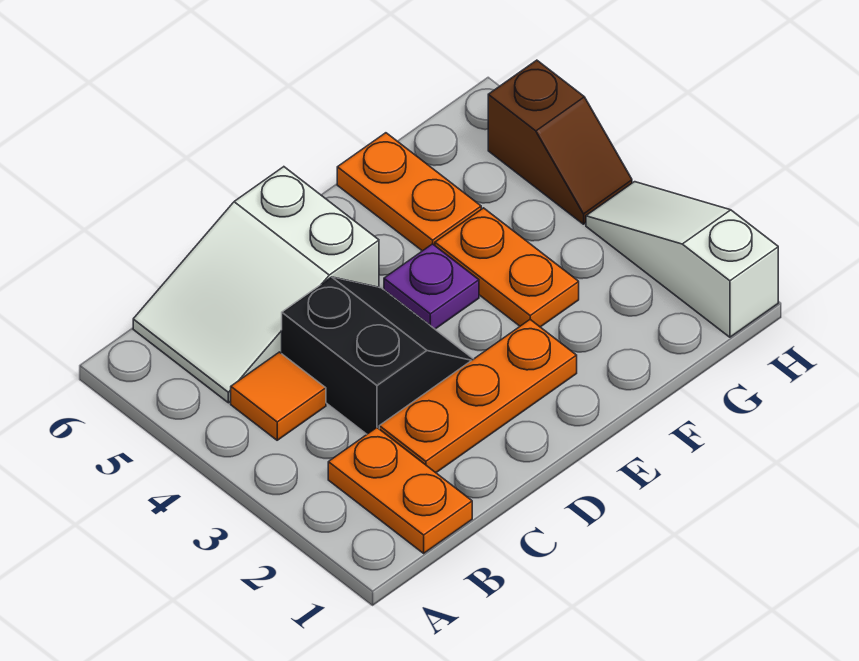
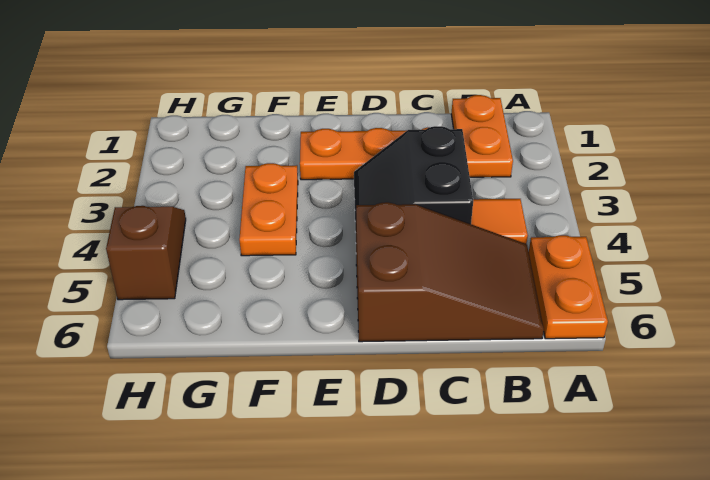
white 2x3 slope [133,167,379,403] -> brown 2x3 slope [356,202,544,342]
purple 1x1 plate [384,244,479,329] -> none
orange 1x2 plate [337,133,481,251] -> orange 1x2 plate moved to [529,235,608,339]
white 1x3 slope [586,182,778,337] -> none

